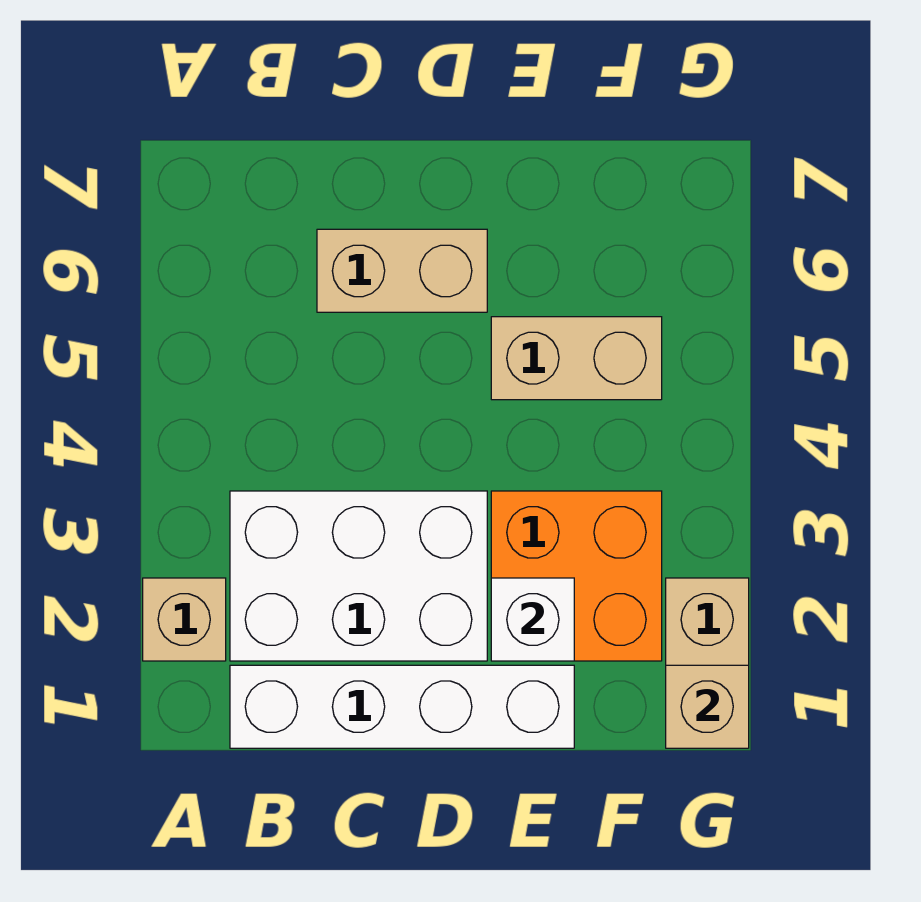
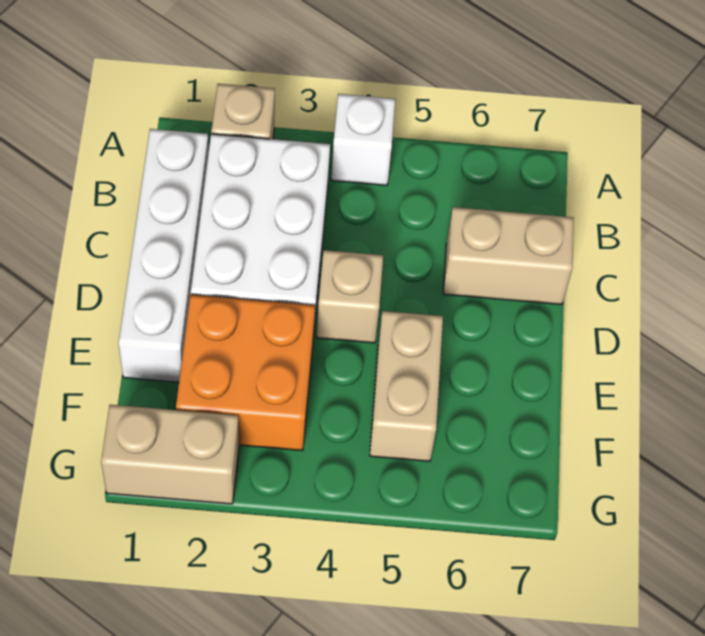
tan 1x2 brick [317,229,487,312] -> tan 1x2 brick turned to [443,207,574,304]
white 1x1 brick [491,578,574,661] -> white 1x1 brick moved to [331,94,395,185]
tan 1x1 brick [666,665,749,748] -> tan 1x1 brick moved to [317,250,383,343]

